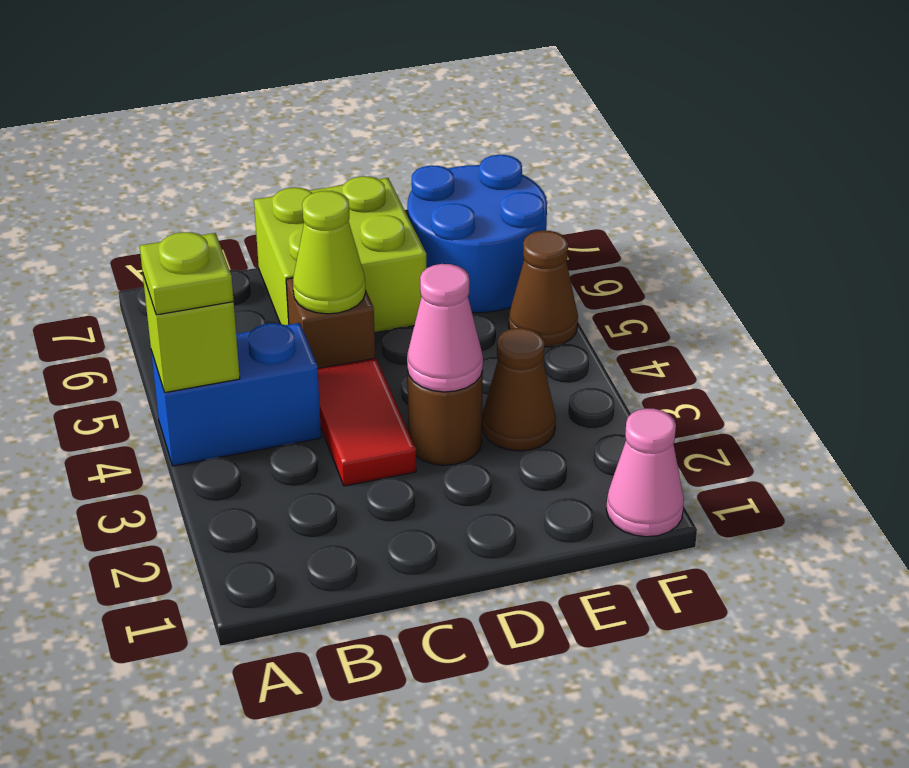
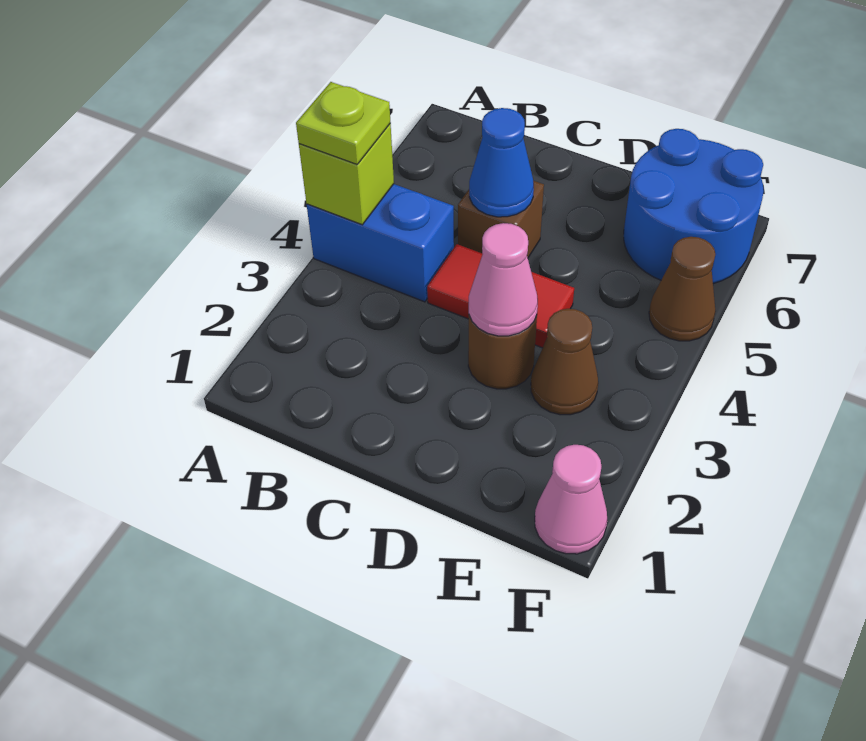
red 1x2 tile [318,358,416,486] -> red 1x2 tile turned to [427,244,574,348]
lime 1x1 cone [293,191,366,314] -> blue 1x1 cone [469,108,534,217]
lime 2x2 brick [254,176,426,333] -> none

